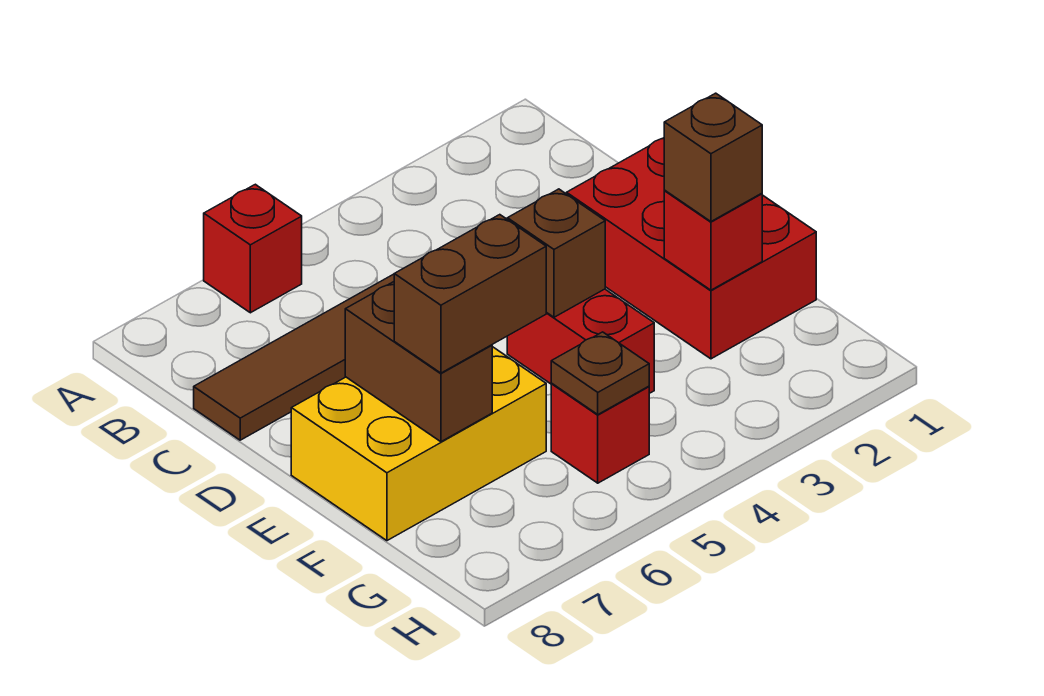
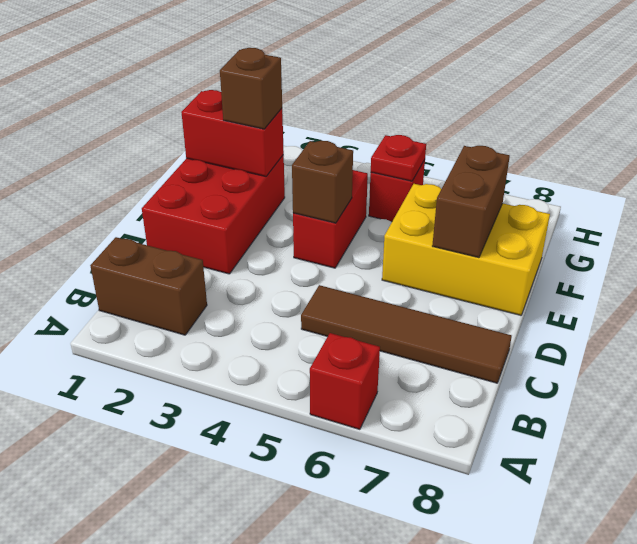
red 1x1 brick [664,191,762,290] -> red 1x2 brick [181,90,284,176]
brown 1x2 brick [394,215,546,373] -> brown 1x2 brick moved to [90,237,207,335]
brown 1x1 plate [551,332,649,414] -> red 1x1 plate [371,135,426,181]

